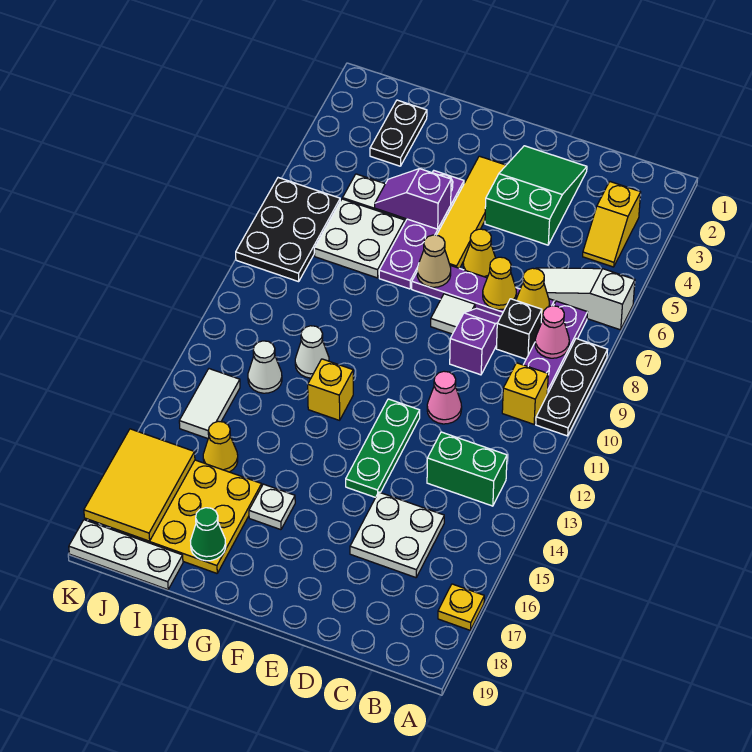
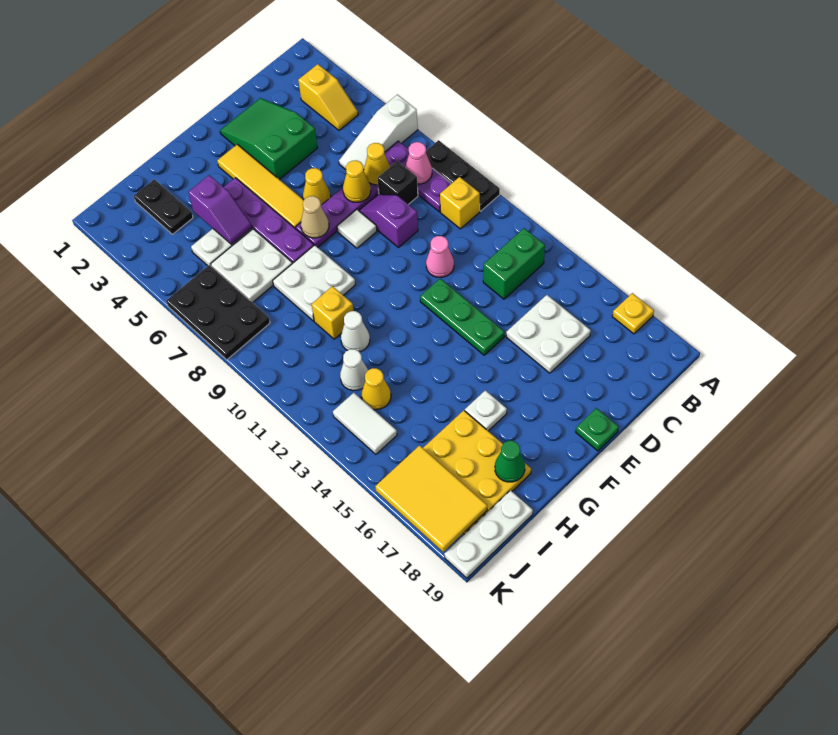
none -> green 1x1 plate [576,408,619,451]
purple 1x2 slope [375,169,451,229] -> purple 1x2 slope turned to [188,175,252,245]
none -> white 2x2 plate [273,245,355,321]
yellow 1x1 brick [308,359,353,420] -> yellow 1x1 brick moved to [312,286,353,339]
yellow 1x1 cone [203,421,238,472] -> yellow 1x1 cone moved to [362,368,391,410]

